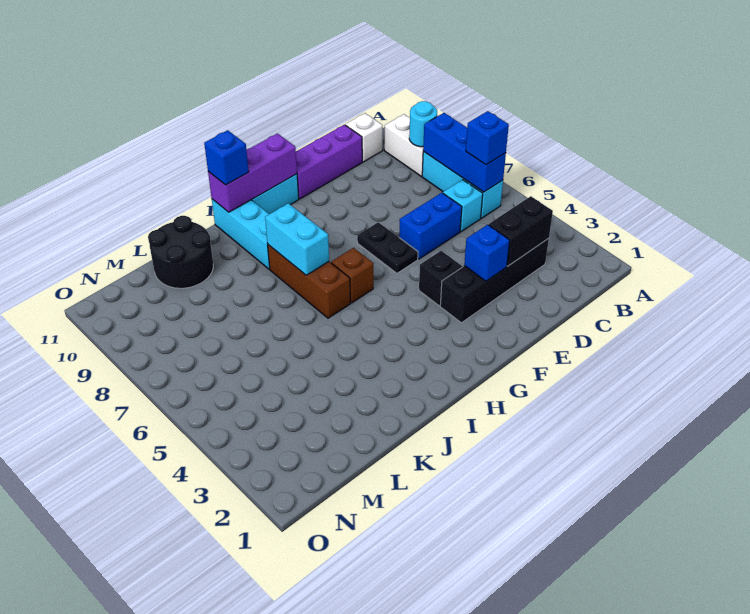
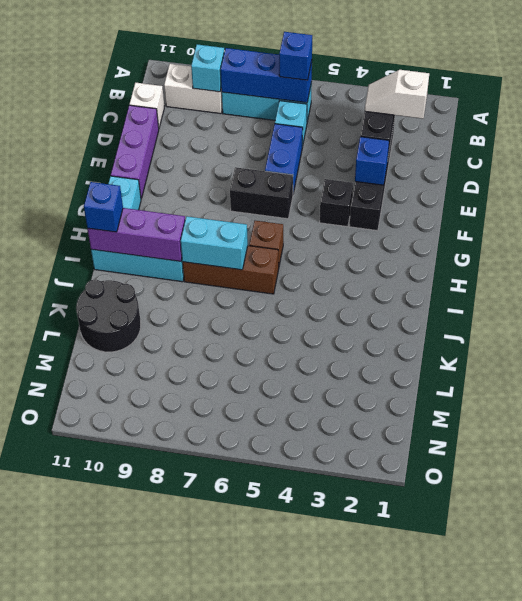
cyan 1x1 round brick [409,101,437,147] -> cyan 1x1 brick [191,44,224,92]
none -> white 1x2 slope [365,70,429,119]
black 1x2 plate [357,222,418,273] -> black 1x2 brick [230,167,293,219]
purple 1x3 brick [208,134,297,212] -> purple 1x3 brick turned to [87,208,185,261]

